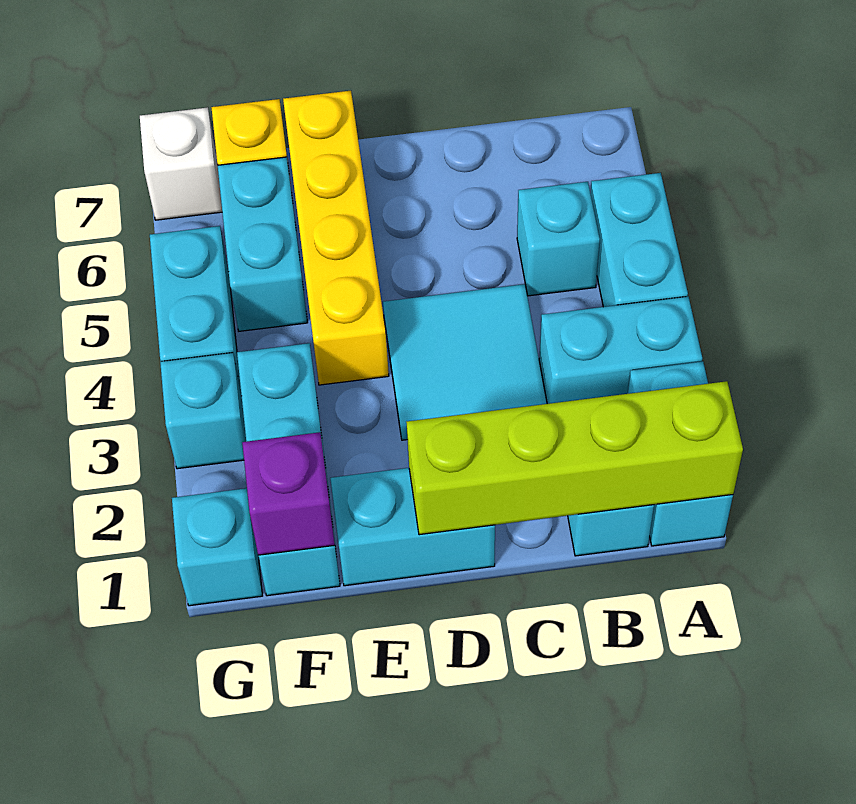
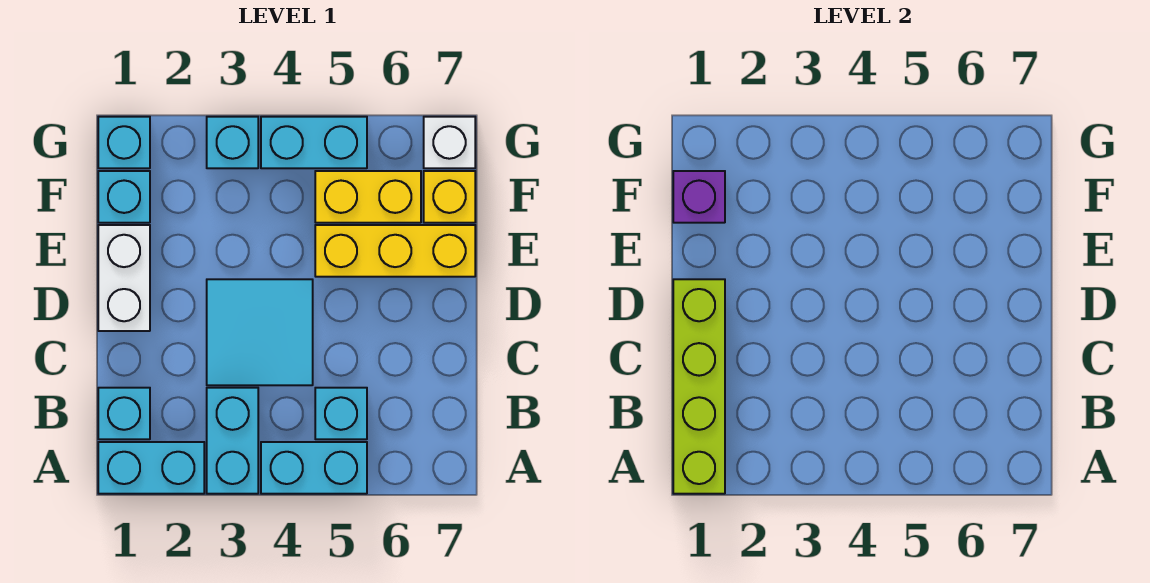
cyan 1x2 brick [330,468,495,586] -> white 1x2 brick [98,225,150,331]
yellow 1x4 brick [283,91,389,385] -> yellow 1x3 brick [315,225,475,277]
cyan 1x3 brick [237,343,340,596] -> cyan 1x1 brick [98,171,150,223]
cyan 1x2 brick [218,157,308,331] -> yellow 1x2 brick [315,171,421,223]

